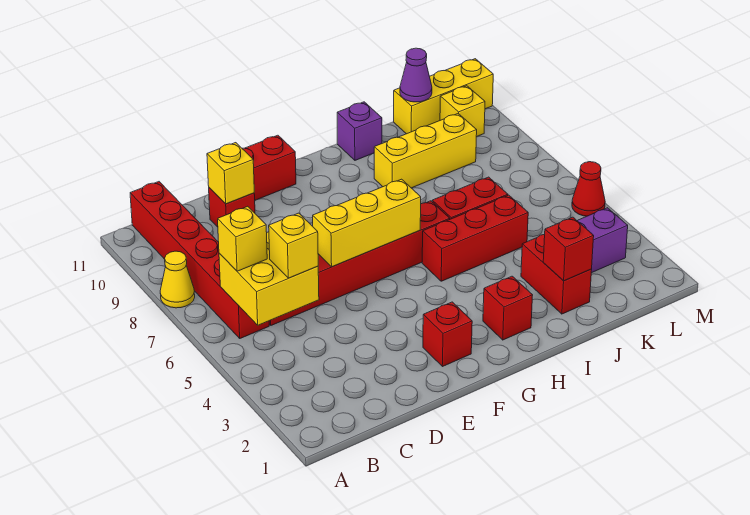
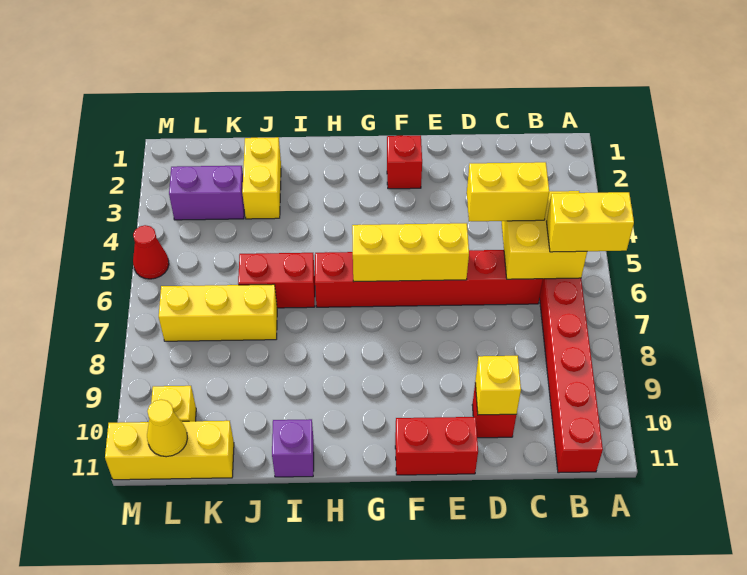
yellow 1x1 cone [160,251,195,308] -> yellow 1x1 cone moved to [147,400,187,457]
yellow 1x1 brick [218,206,267,271] -> yellow 1x2 brick [547,192,634,252]
yellow 1x1 brick [269,213,318,278] -> yellow 1x2 brick [467,162,549,221]
red 1x1 brick [483,276,533,340] -> none
red 1x3 brick [422,195,528,281] -> none
yellow 1x3 brick [374,114,477,188] -> yellow 1x3 brick moved to [159,284,277,341]
red 1x2 brick [521,234,592,314] -> yellow 1x2 brick [242,137,281,219]
red 1x1 brick [543,217,594,281] -> none
purple 1x1 cone [400,48,432,102] -> none

